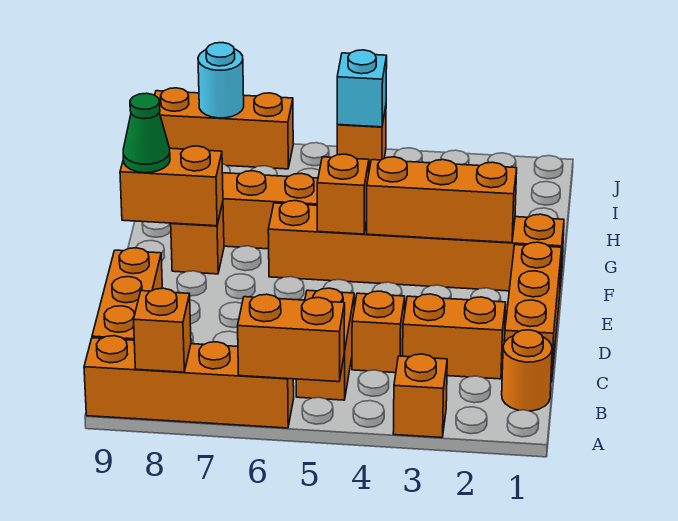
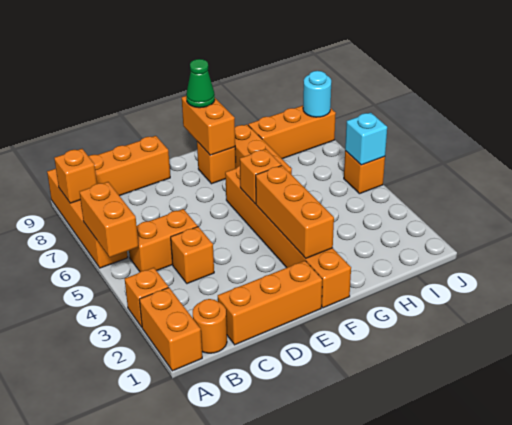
orange 1x2 brick [403,294,506,379] -> orange 1x2 brick moved to [139,287,202,371]
orange 1x3 brick [155,88,293,169] -> orange 1x3 brick turned to [248,106,336,159]

